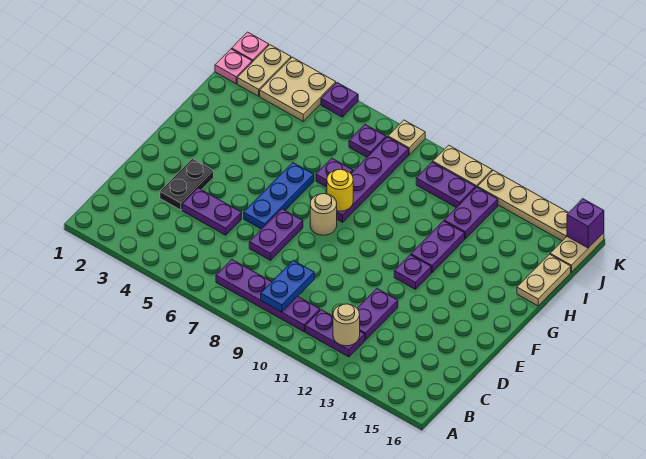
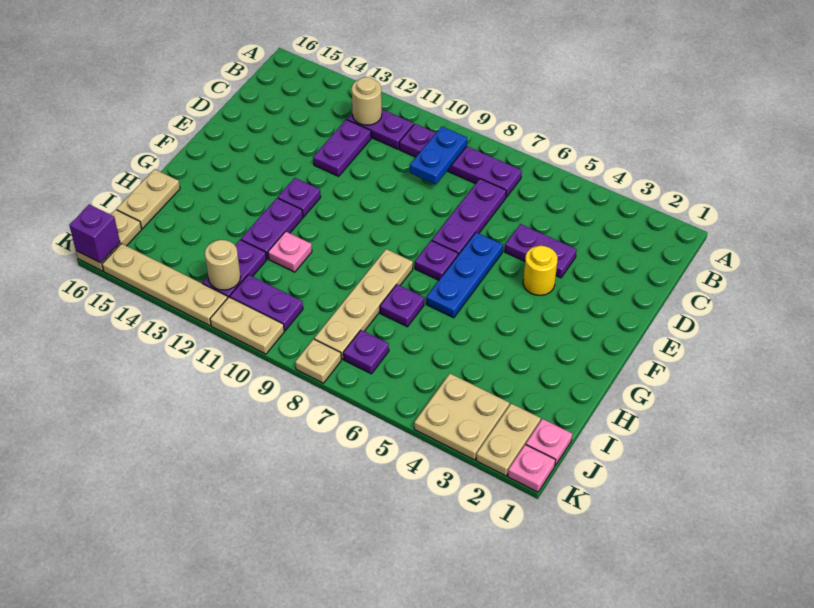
black 1x2 plate [160,159,214,210] -> none
purple 1x2 plate [249,209,303,260] -> purple 1x3 plate [432,179,506,255]
tan 1x1 round brick [310,194,337,235] -> tan 1x1 round brick moved to [205,240,241,290]
purple 1x4 plate [337,137,409,222] -> tan 1x4 plate [314,249,413,359]
yellow 1x1 round brick [327,169,353,211] -> yellow 1x1 round brick moved to [523,246,558,295]
none -> pink 1x1 plate [268,231,312,272]
purple 1x1 plate [321,83,358,117] -> purple 1x1 plate moved to [415,241,458,280]

